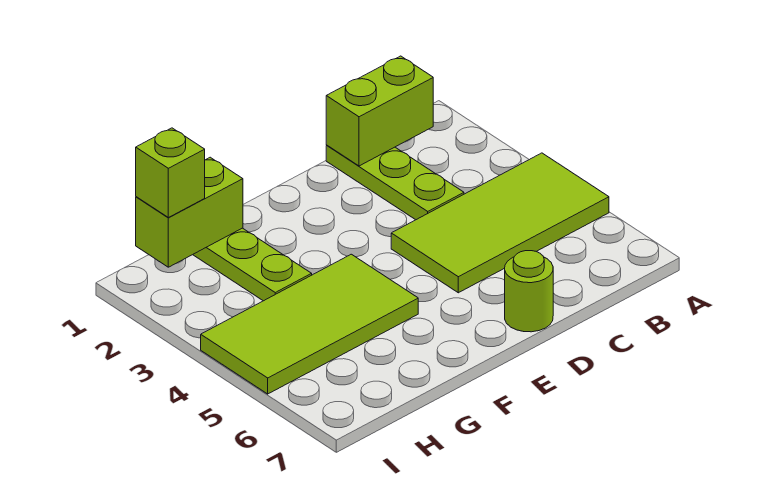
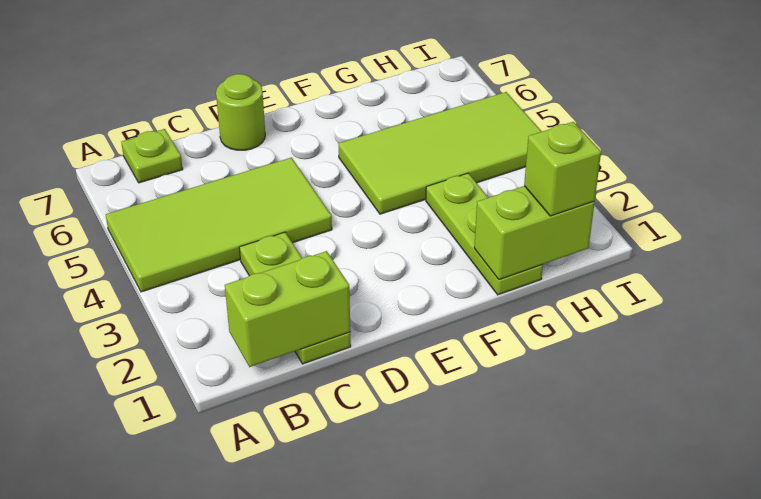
none -> lime 1x1 plate [121,129,183,183]

